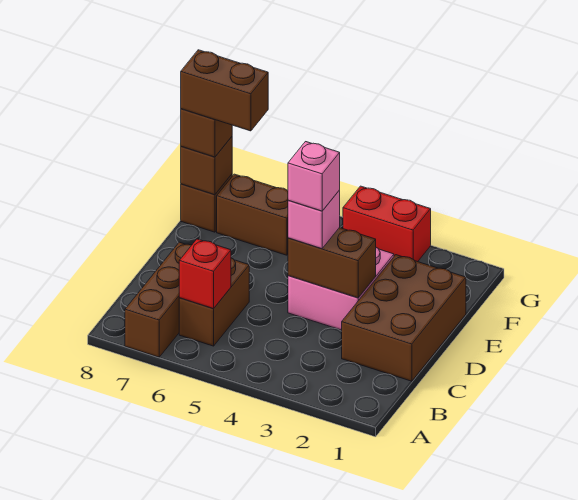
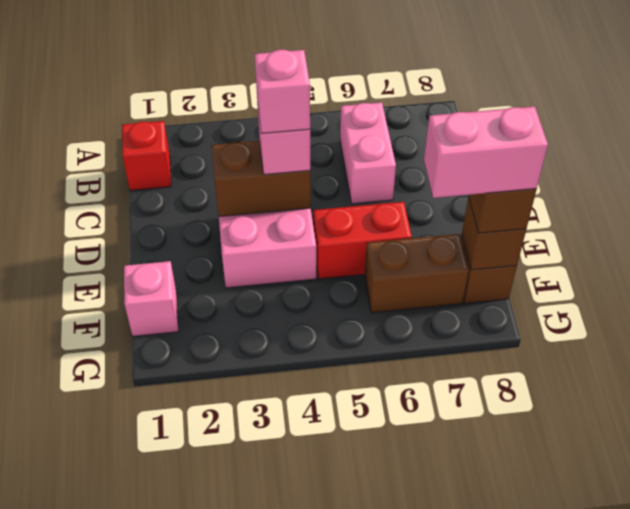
brown 1x3 brick [125,242,191,357] -> none
brown 1x2 brick [179,258,249,346] -> pink 1x2 brick [340,102,396,204]
red 1x1 brick [179,239,231,309] -> red 1x1 brick moved to [122,121,171,190]
brown 2x3 brick [342,255,466,381] -> none
none -> pink 1x1 brick [124,261,179,336]
brown 1x2 brick [181,50,268,131] -> pink 1x2 brick [424,106,548,198]
red 1x2 brick [343,186,431,262] -> red 1x2 brick moved to [313,202,412,279]

